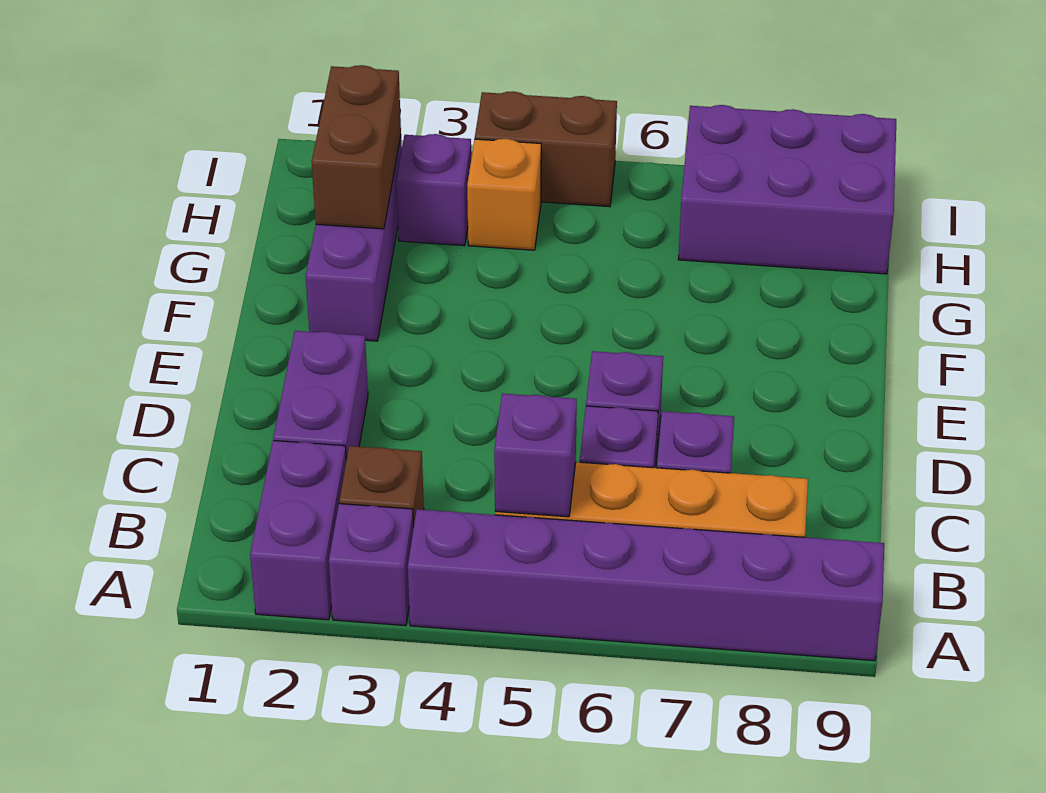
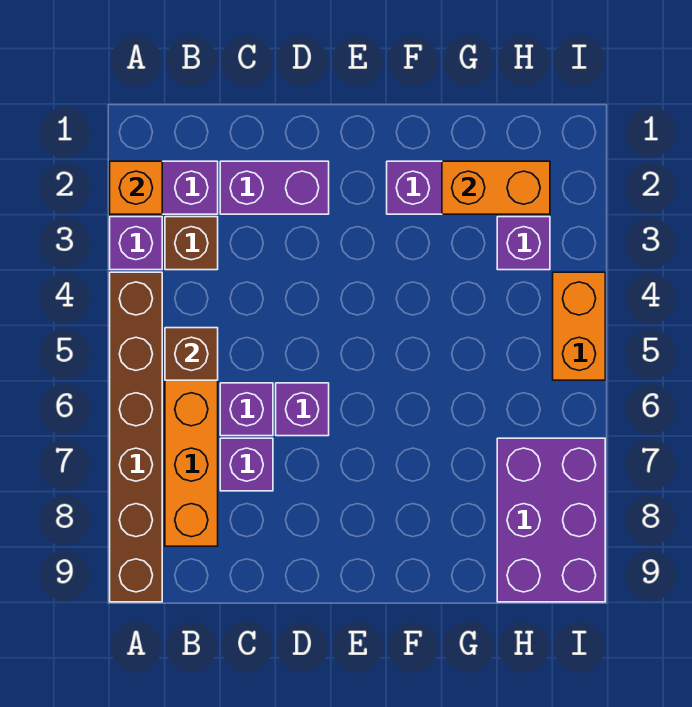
purple 1x6 brick [408,509,884,661] -> brown 1x6 brick [110,272,162,602]
purple 1x1 brick [494,393,577,517] -> brown 1x1 brick [165,328,218,380]
brown 1x2 brick [312,65,401,229] -> orange 1x2 brick [442,161,550,214]
orange 1x1 brick [467,139,541,250] -> orange 1x1 brick moved to [110,161,162,214]
brown 1x2 brick [475,91,617,207] -> orange 1x2 brick [553,272,605,380]

